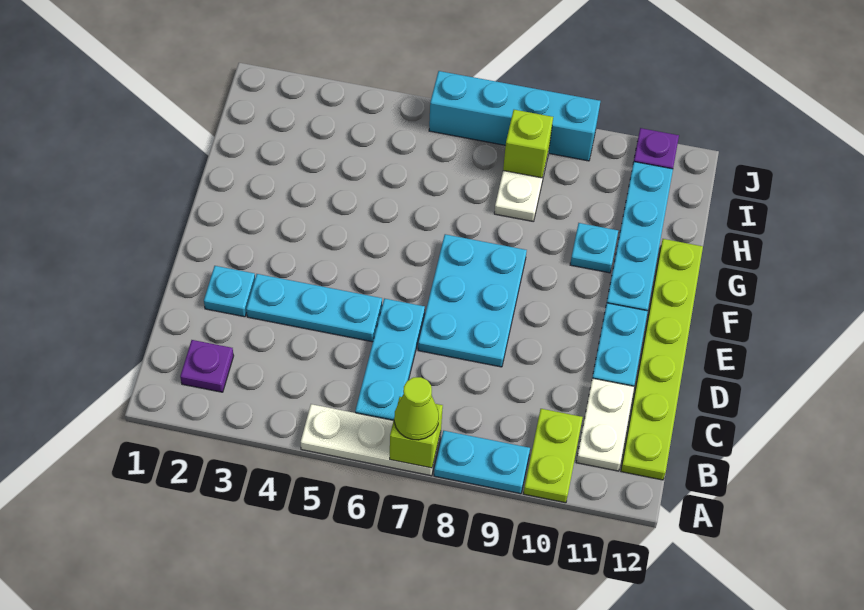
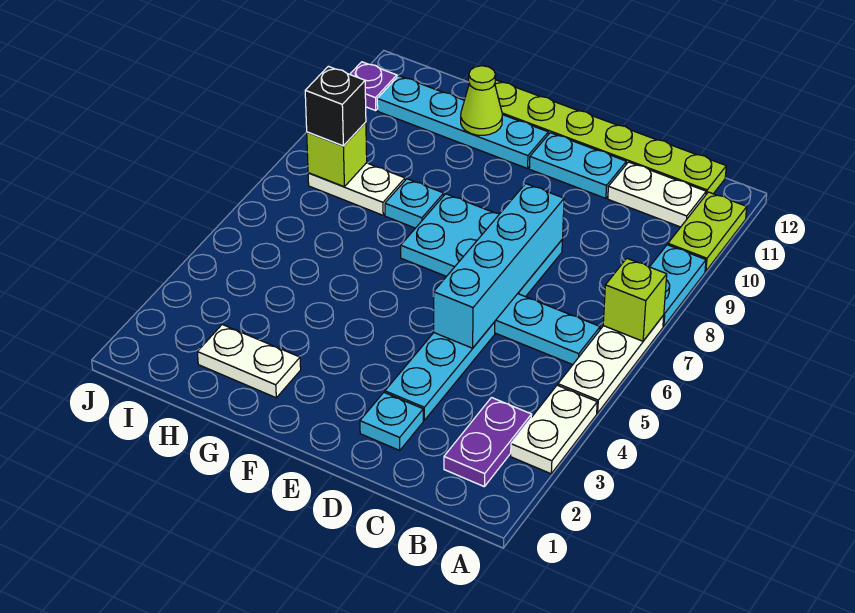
none -> white 1x2 plate [511,385,597,474]
lime 1x1 cone [394,377,439,440] -> lime 1x1 cone moved to [461,66,502,135]
lime 1x2 plate [524,409,583,503] -> lime 1x2 plate turned to [668,192,747,271]
purple 1x1 plate [180,340,234,392] -> purple 1x2 plate [444,398,532,486]
none -> white 1x2 plate [197,325,301,398]
cyan 1x1 plate [570,223,618,273] -> cyan 1x1 plate moved to [385,179,444,228]
none -> black 1x1 brick [305,66,366,146]
cyan 1x4 brick [429,71,600,161] -> cyan 1x4 brick moved to [434,184,564,348]

